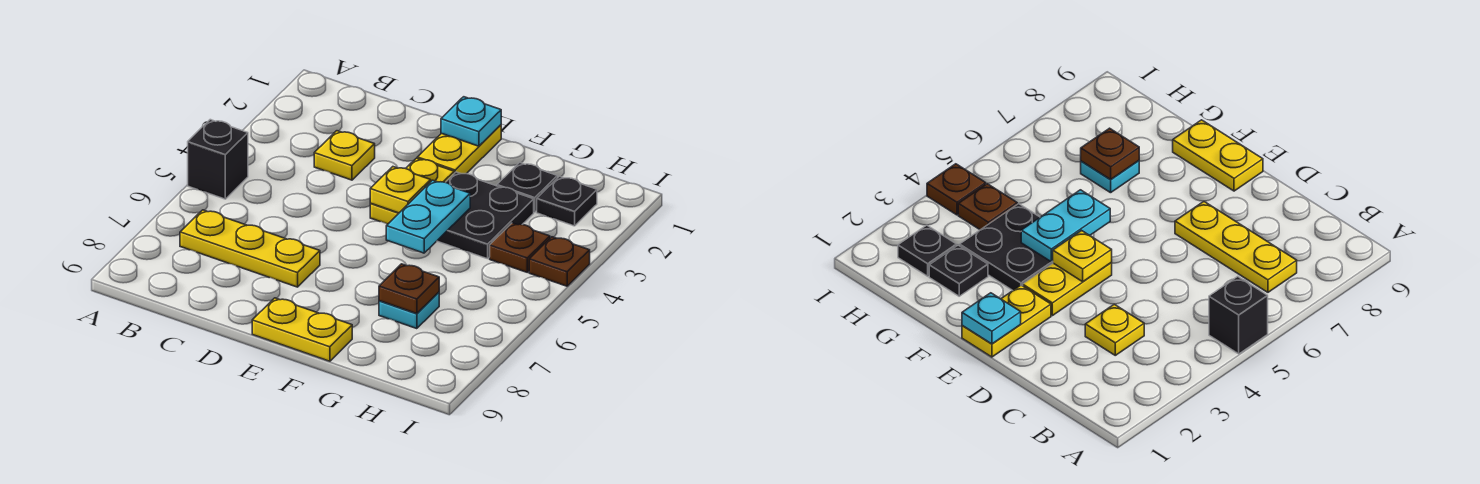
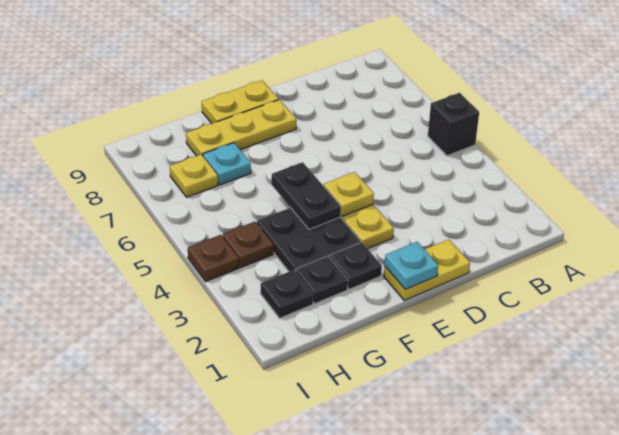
yellow 1x3 plate [180,210,320,287] -> yellow 1x3 plate moved to [186,100,296,156]
yellow 1x1 plate [314,131,375,180] -> yellow 1x1 plate moved to [170,155,218,197]
yellow 1x2 plate [417,125,501,174] -> yellow 1x2 plate turned to [384,239,470,300]
none -> black 1x1 plate [330,242,382,289]
cyan 1x2 plate [386,180,470,253] -> black 1x2 plate [271,162,341,229]
brown 1x1 plate [379,264,439,314] -> none

